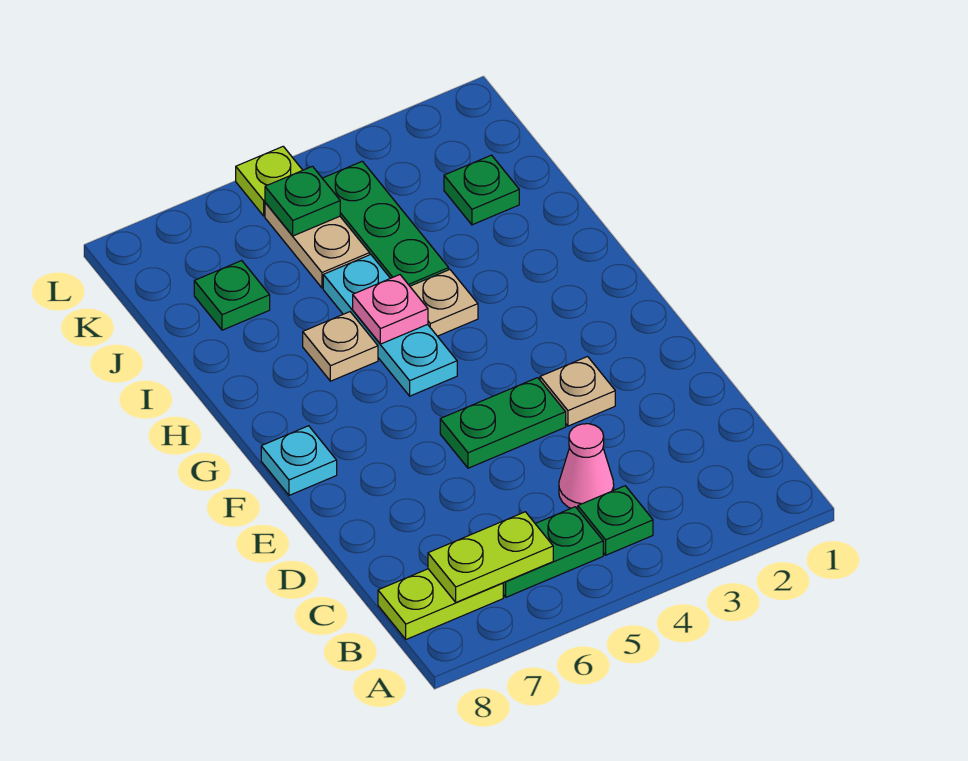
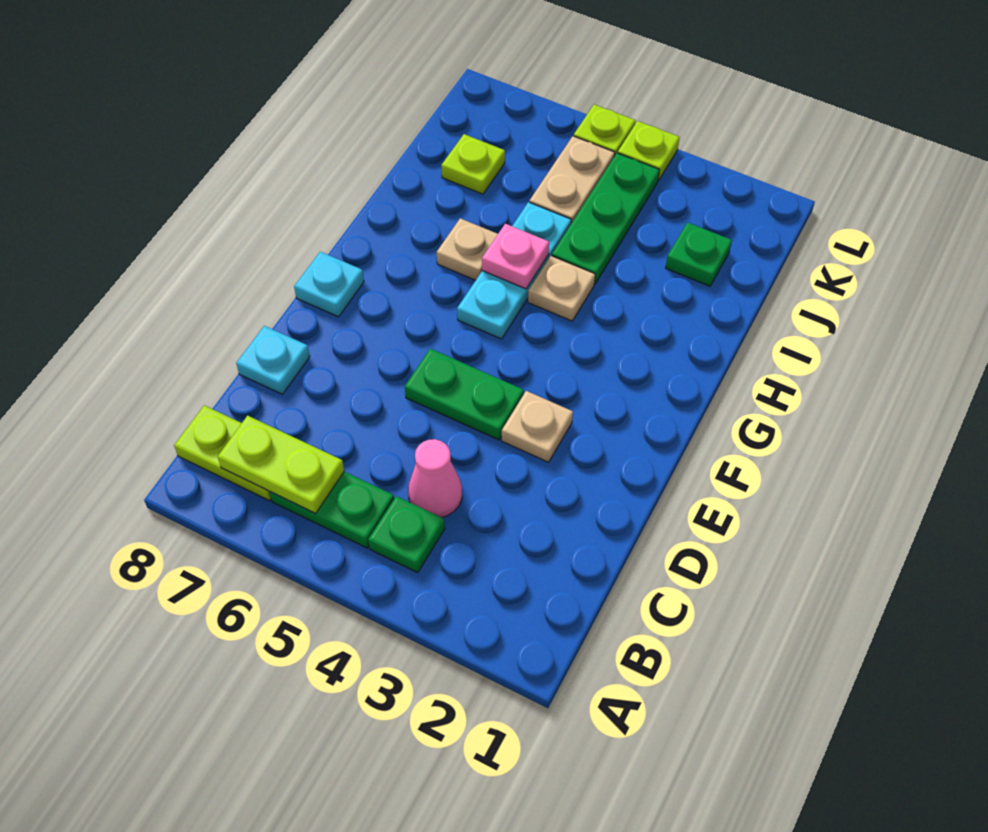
none -> cyan 1x1 plate [236,326,310,394]
green 1x1 plate [194,261,270,330] -> lime 1x1 plate [441,134,505,194]
green 1x1 plate [265,166,340,236] -> none
none -> lime 1x1 plate [618,121,680,181]

